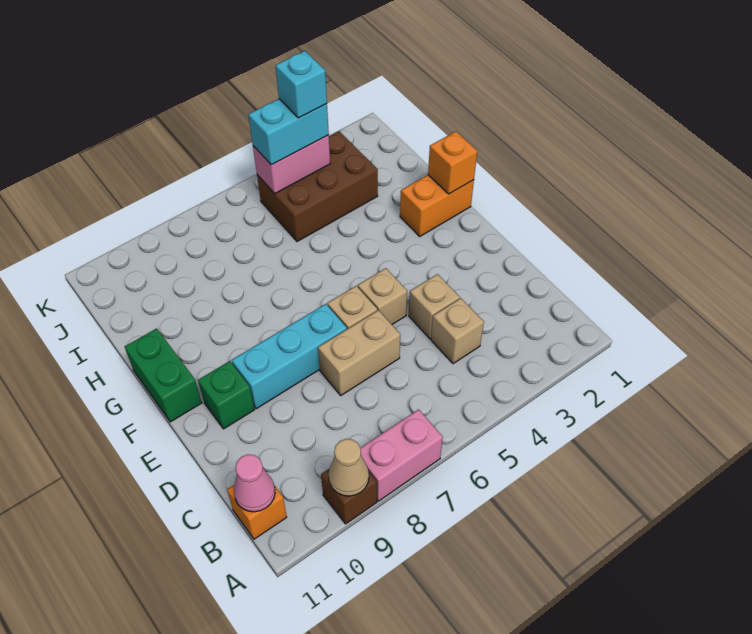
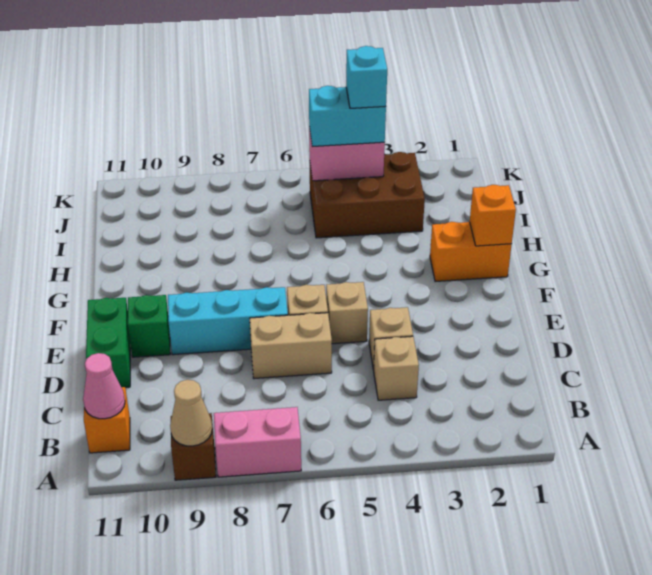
green 1x2 brick [125,328,202,422] -> green 1x2 brick moved to [86,298,130,387]

